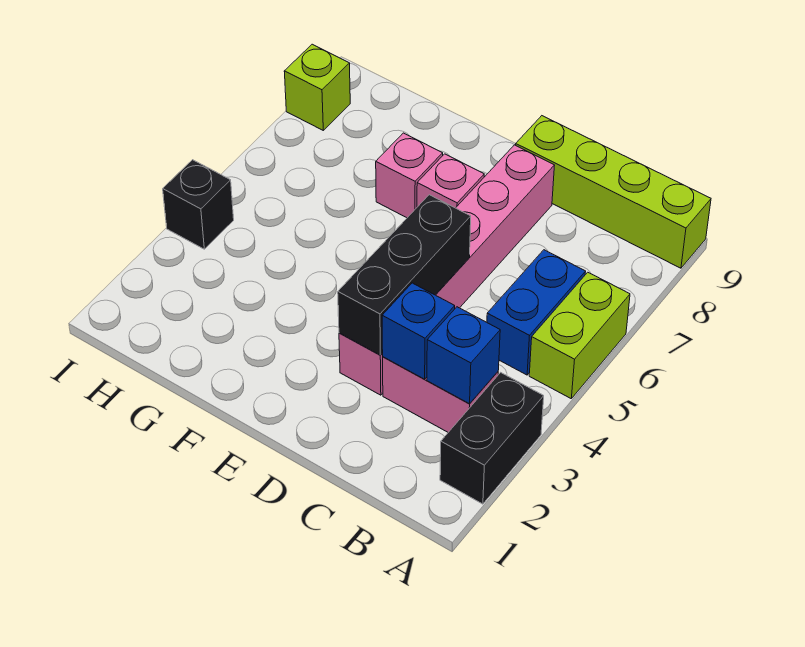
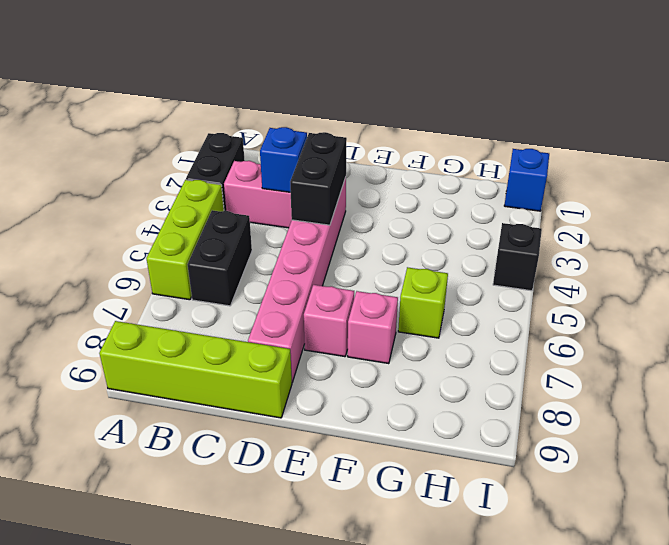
lime 1x2 brick [529,272,630,398] -> lime 1x3 brick [146,180,224,300]
blue 1x1 brick [427,307,500,404] -> blue 1x1 brick moved to [504,149,549,211]
blue 1x2 brick [487,250,586,375] -> black 1x2 brick [187,210,252,306]
black 1x3 brick [338,195,471,355] -> black 1x2 brick [290,132,347,225]
lime 1x1 brick [284,44,350,130] -> lime 1x1 brick moved to [398,267,448,338]

